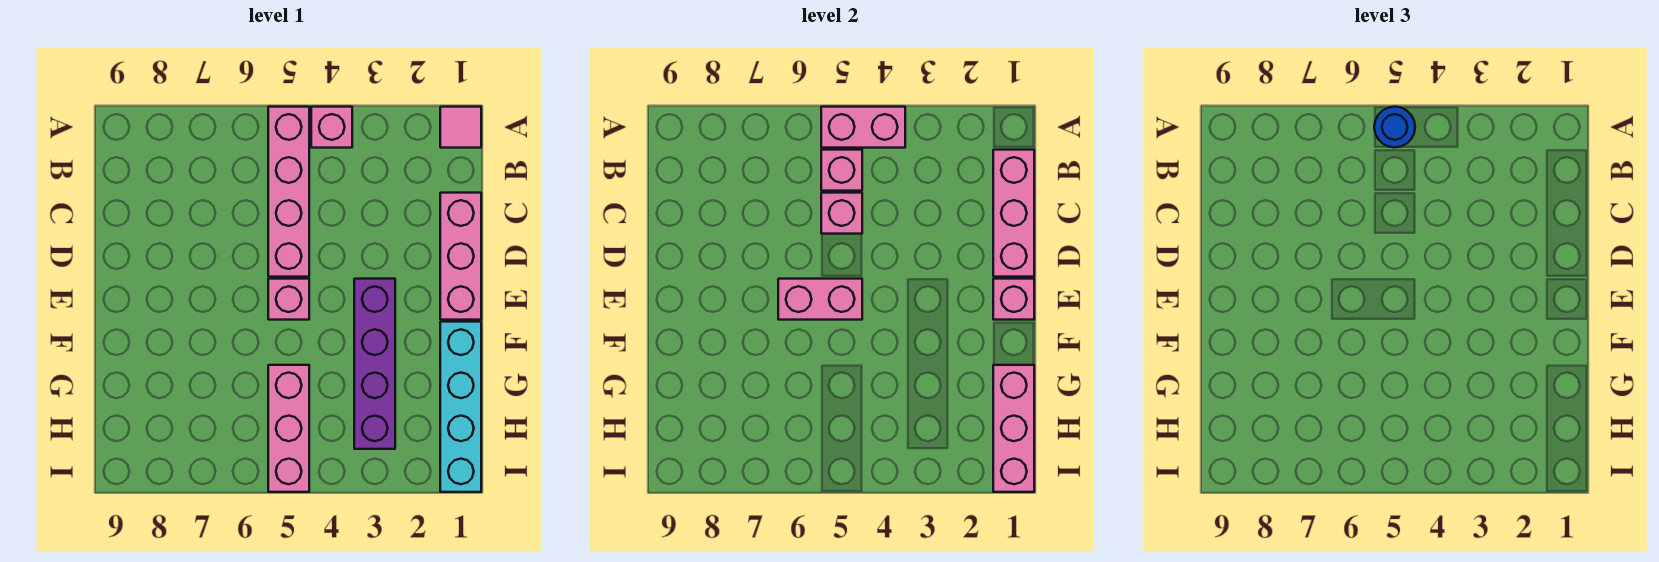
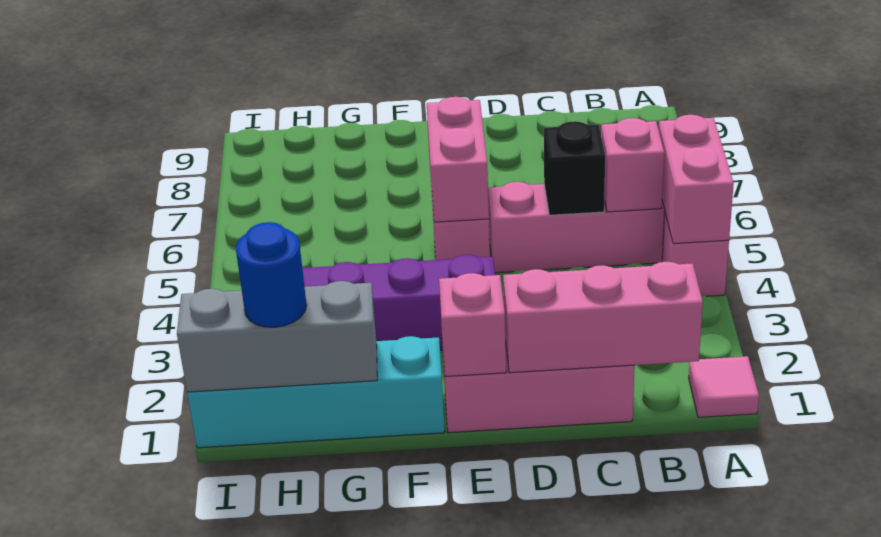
blue 1x1 round brick [1374,107,1415,148] -> blue 1x1 round brick moved to [236,222,307,327]
pink 1x1 brick [821,193,862,234] -> black 1x1 brick [544,121,605,215]
pink 1x3 brick [993,365,1034,492] -> grey 1x3 brick [177,281,377,392]
pink 1x3 brick [268,365,309,492] -> none

